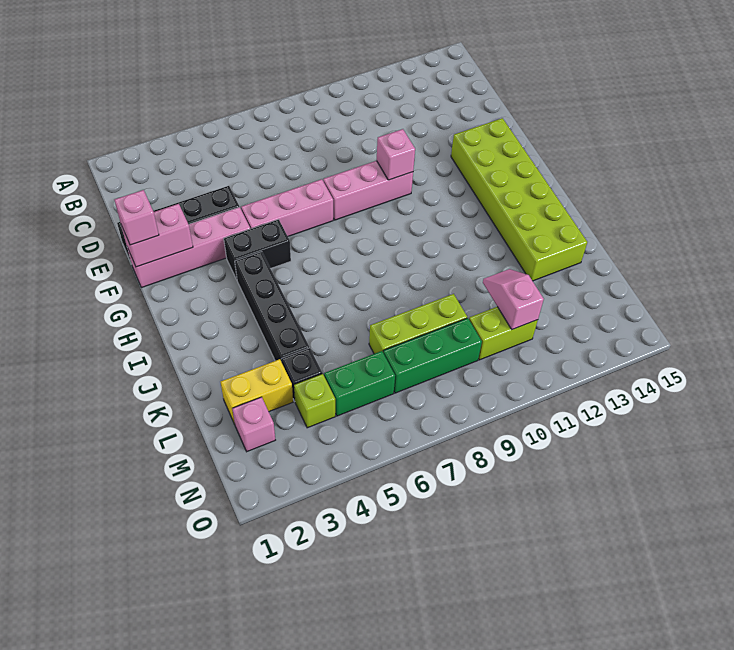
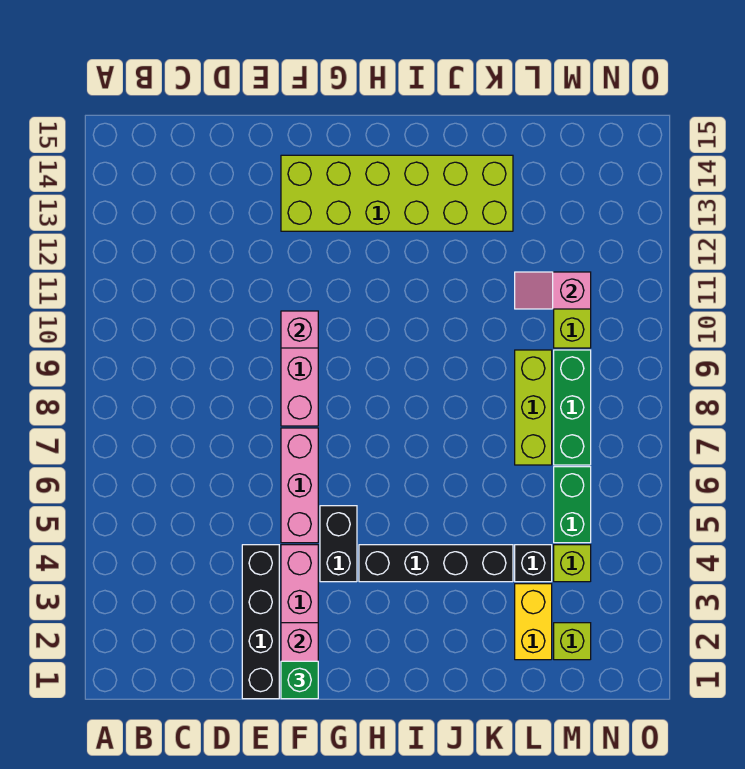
pink 1x1 brick [115,190,159,245] -> green 1x1 brick [281,661,318,699]
pink 1x1 brick [232,397,275,452] -> lime 1x1 brick [554,623,591,660]

